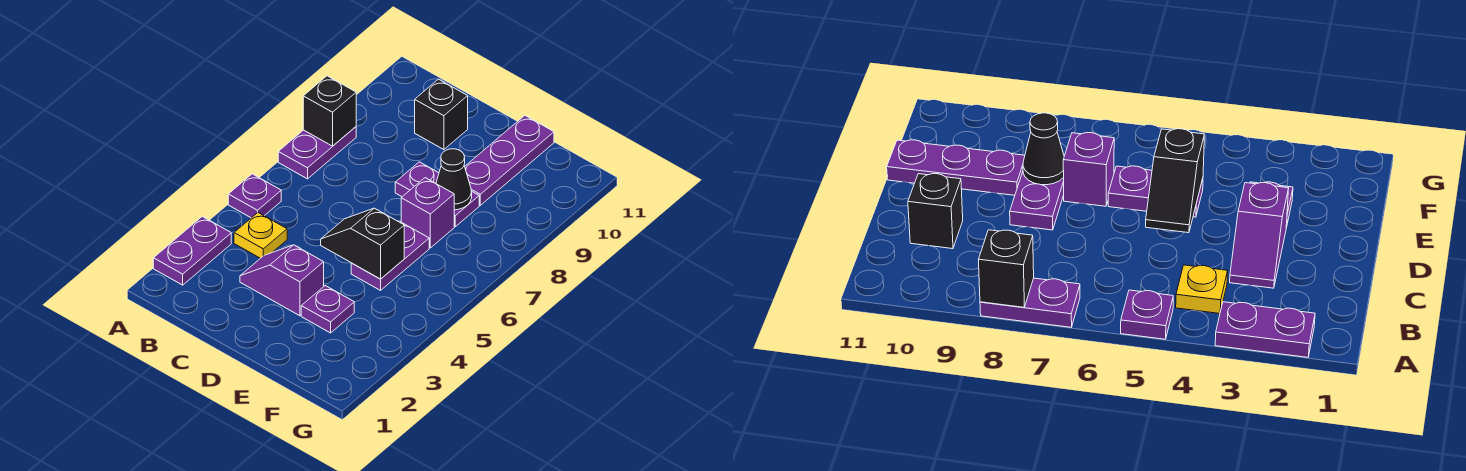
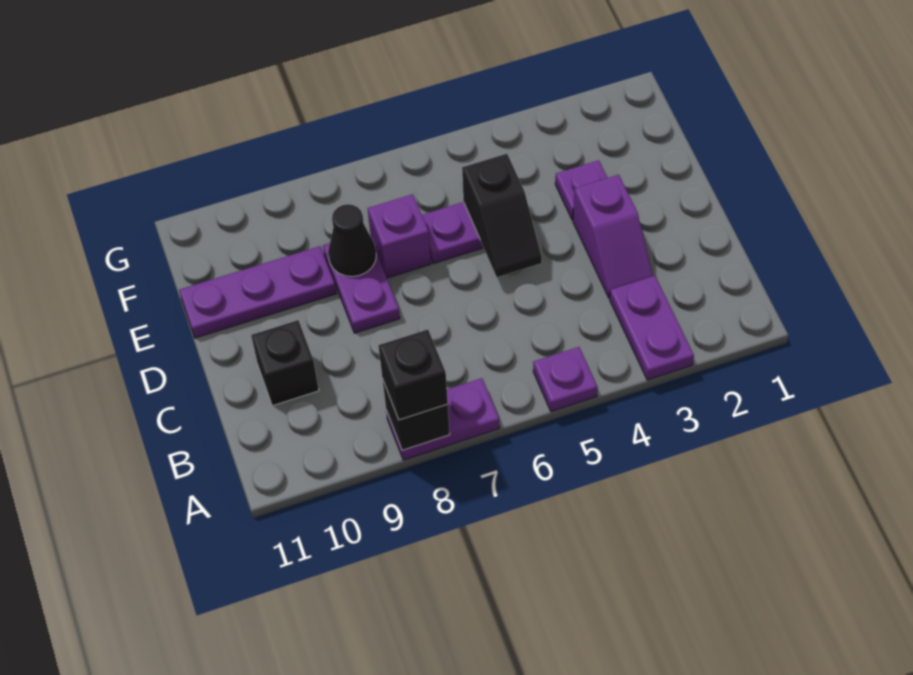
purple 1x2 plate [153,216,231,285] -> purple 1x2 plate turned to [610,276,694,380]
none -> black 1x1 brick [378,329,448,420]
yellow 1x1 plate [234,213,287,258] -> none

